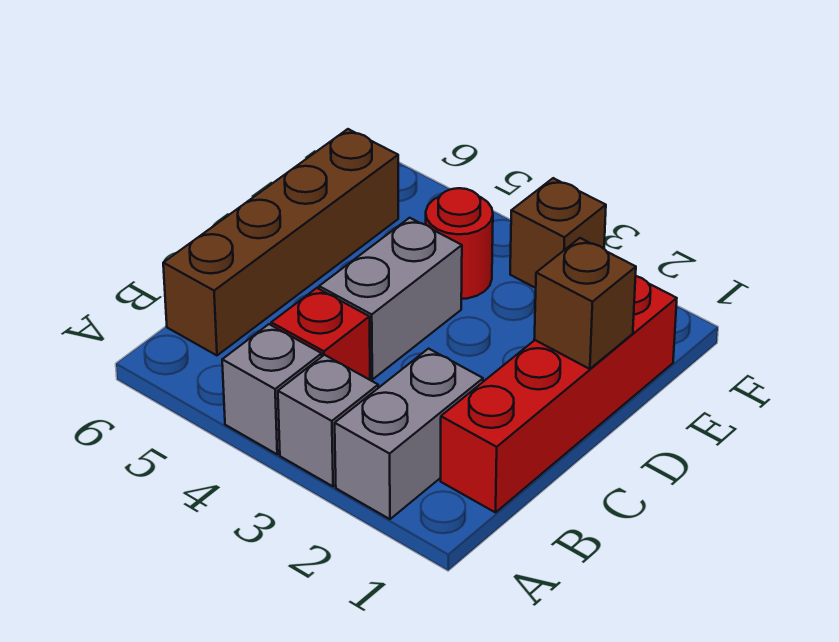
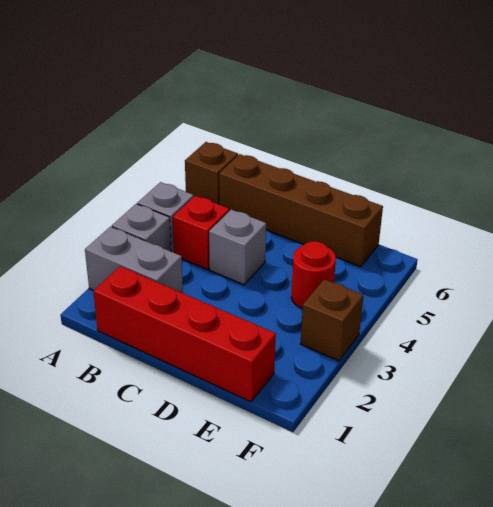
grey 1x2 brick [319,218,462,379] -> grey 1x1 brick [209,209,266,285]
brown 1x1 brick [534,238,636,369] -> brown 1x1 brick moved to [185,142,238,204]

